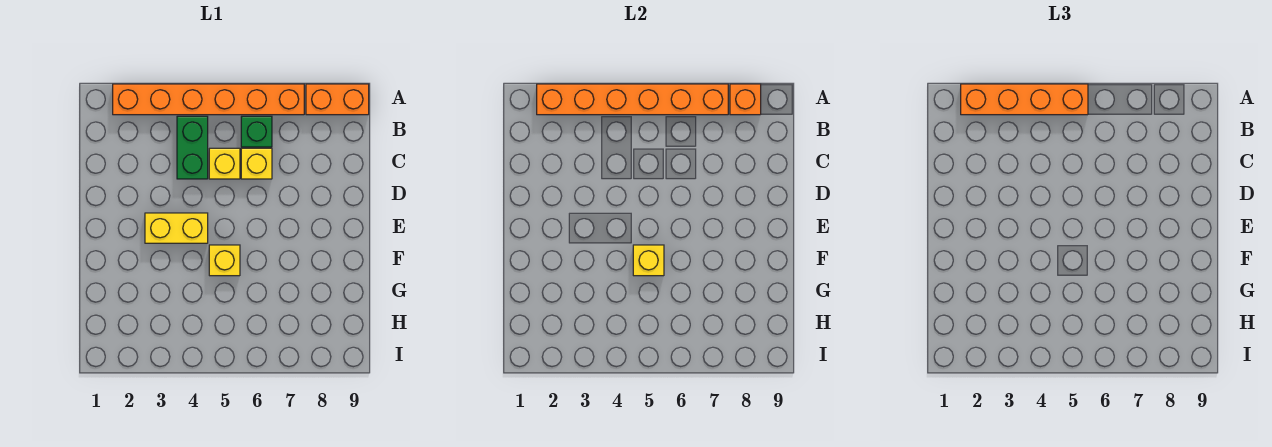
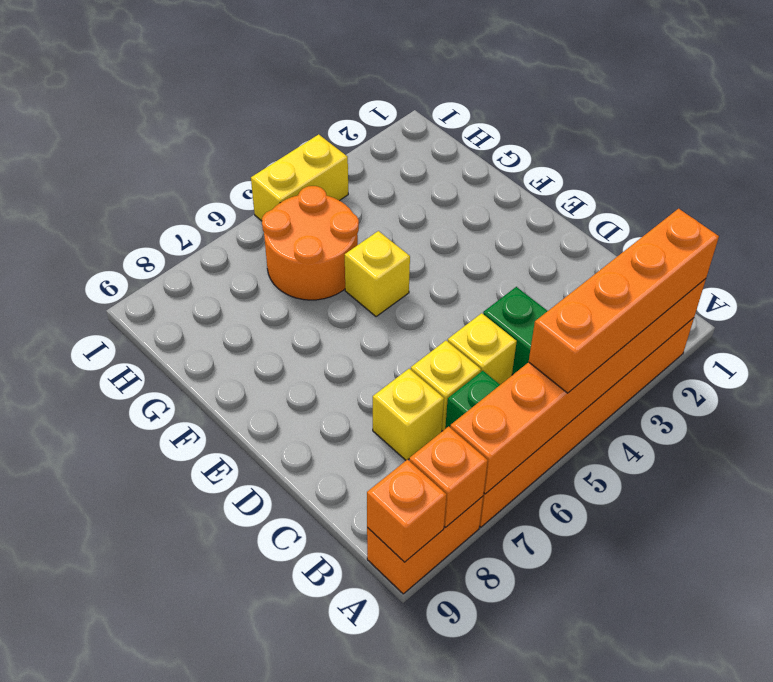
none -> orange 1x1 brick [367,460,446,562]
yellow 1x2 brick [145,213,208,243] -> yellow 1x2 brick moved to [251,134,348,221]
yellow 1x1 brick [633,245,664,276] -> yellow 1x1 brick moved to [373,369,444,460]
none -> orange 2x2 round brick [262,186,359,300]

